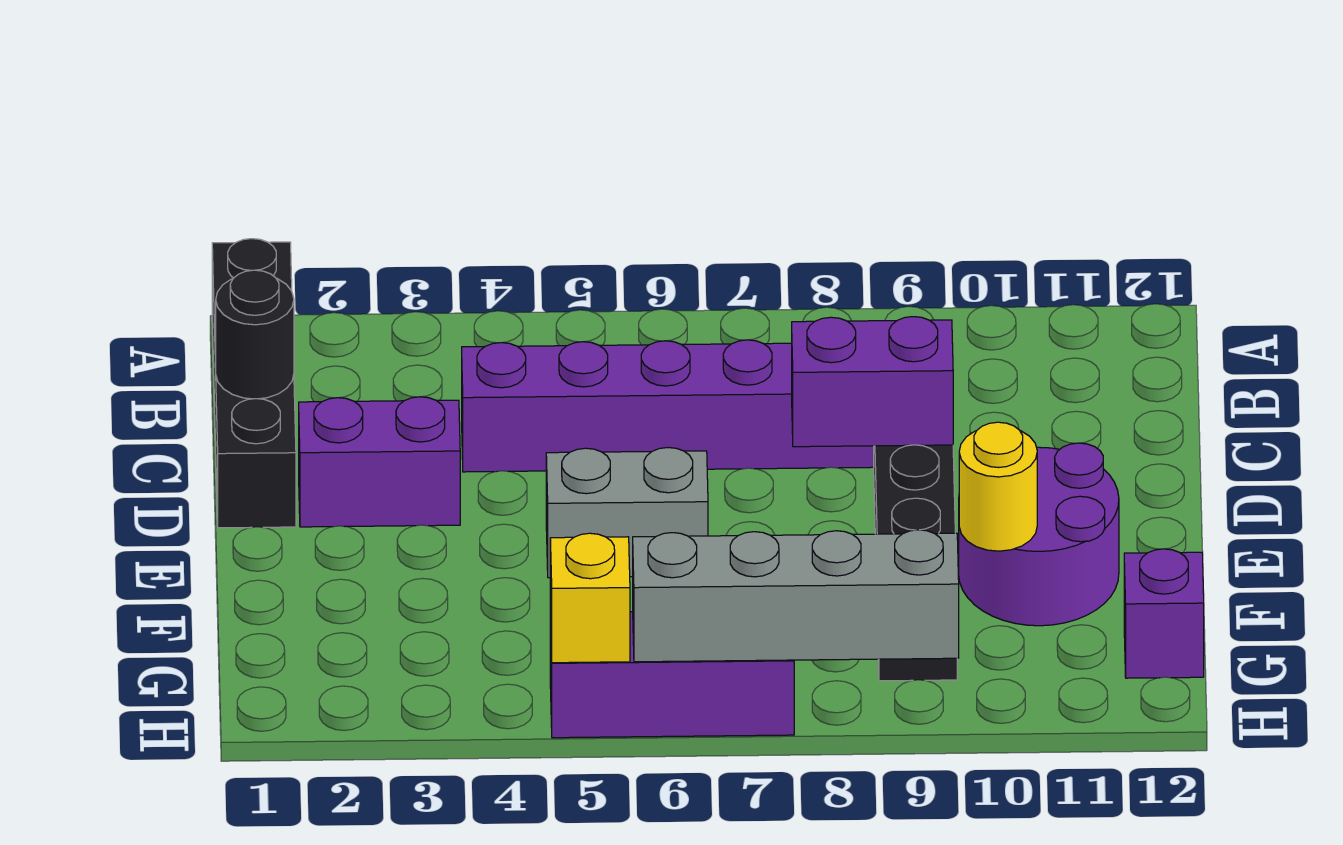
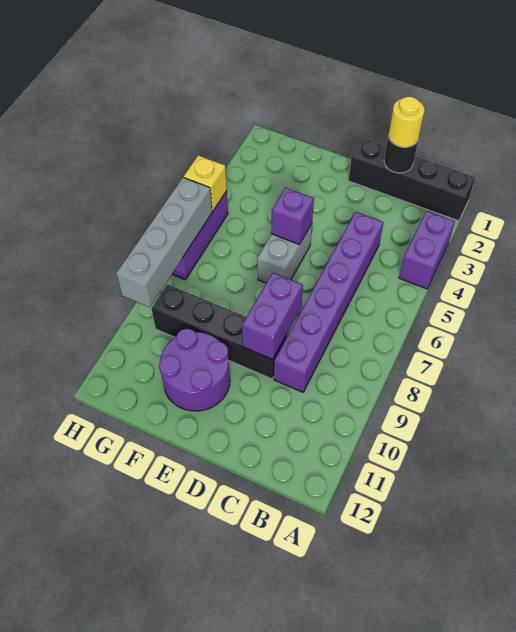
purple 1x2 brick [299,397,460,527] -> purple 1x2 brick moved to [399,211,455,289]
yellow 1x1 round brick [959,422,1037,551] -> yellow 1x1 round brick moved to [389,97,425,147]
purple 1x1 brick [1124,549,1204,678] -> purple 1x1 brick moved to [272,188,314,244]

